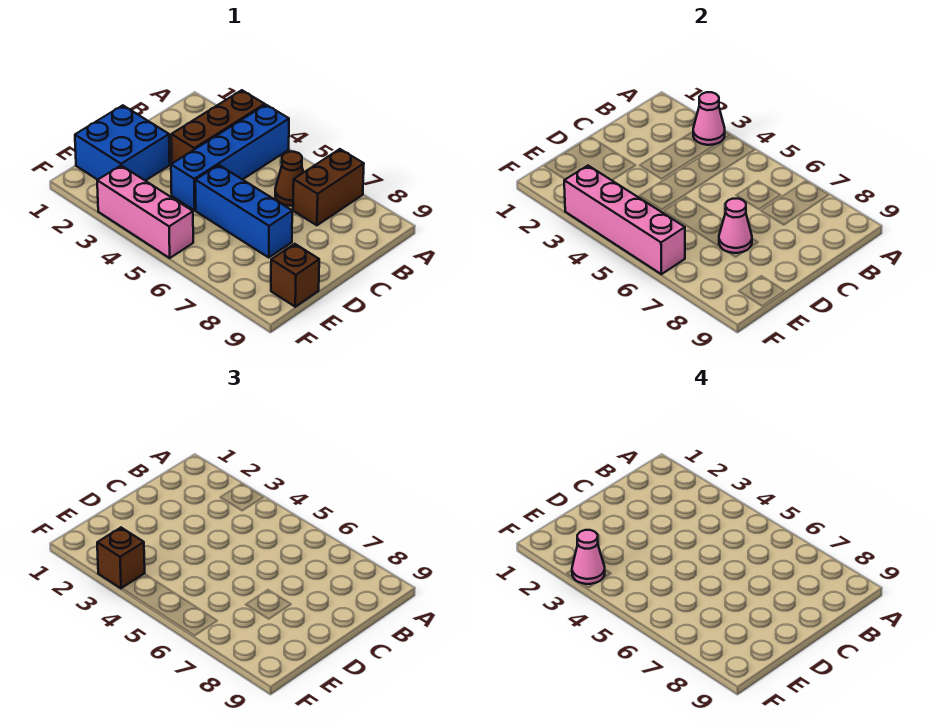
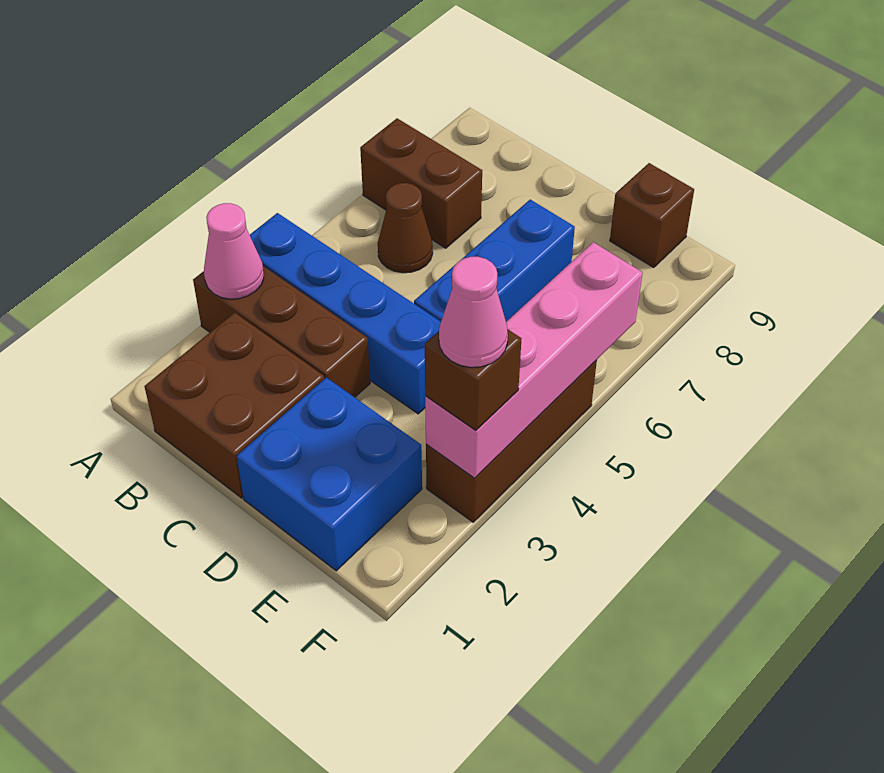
none -> brown 2x2 brick [145,312,324,498]
pink 1x1 cone [719,198,752,253] -> none
pink 1x3 brick [97,166,193,258] -> brown 1x3 brick [426,360,597,522]

